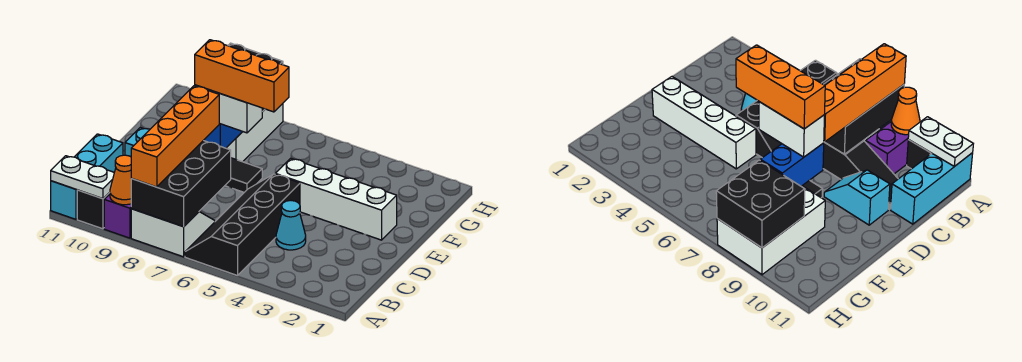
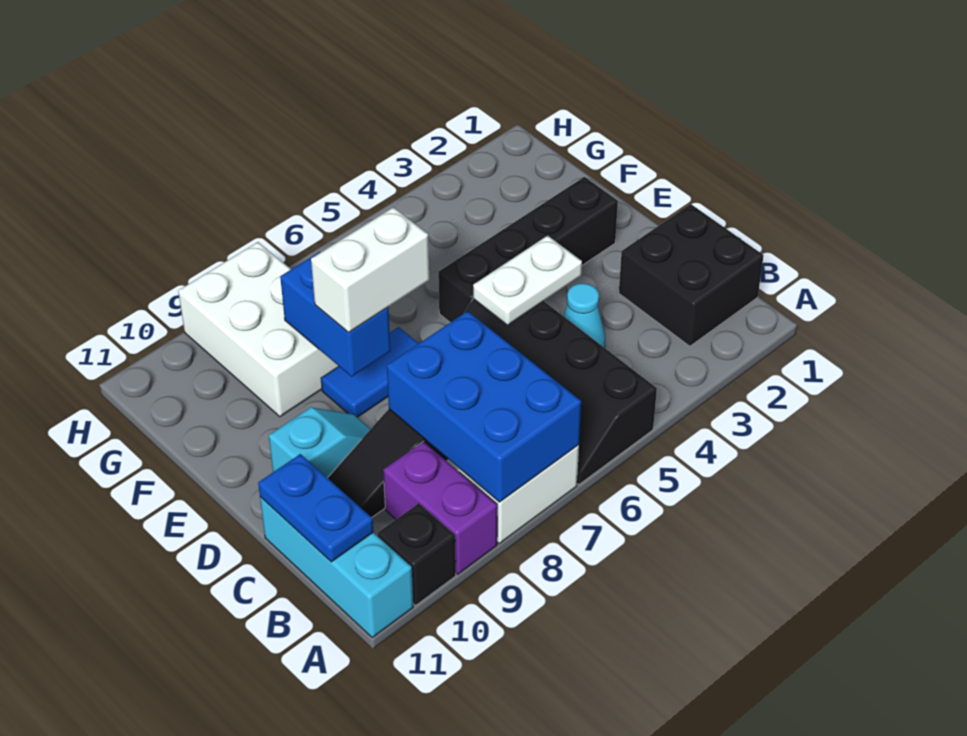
black 2x3 brick [131,141,231,227] -> blue 2x3 brick [387,311,581,502]
orange 1x4 brick [131,86,219,187] -> none
orange 1x1 cone [110,155,132,205] -> none
white 1x2 plate [51,156,114,199] -> white 1x2 plate moved to [473,236,582,325]
none -> blue 1x2 plate [258,454,373,562]
white 1x4 brick [275,158,397,240] -> black 1x4 brick [438,177,618,322]
orange 1x3 brick [195,40,289,112] -> none
black 1x2 tile [225,158,262,192] -> blue 1x2 tile [321,327,419,417]
black 2x2 brick [716,160,805,248] -> black 2x2 brick moved to [619,204,764,346]

